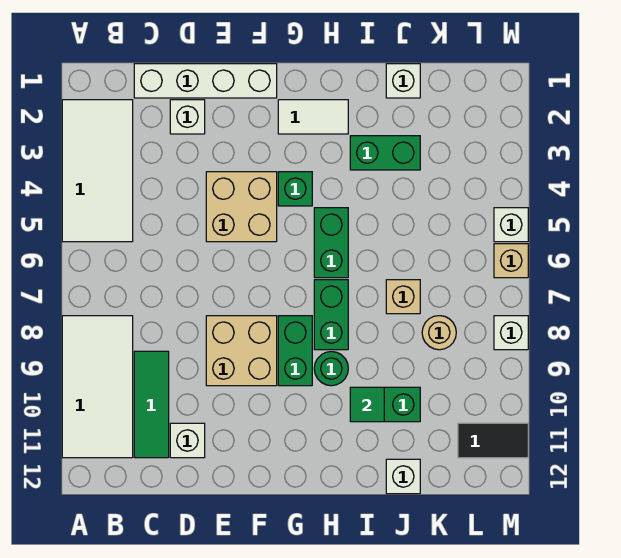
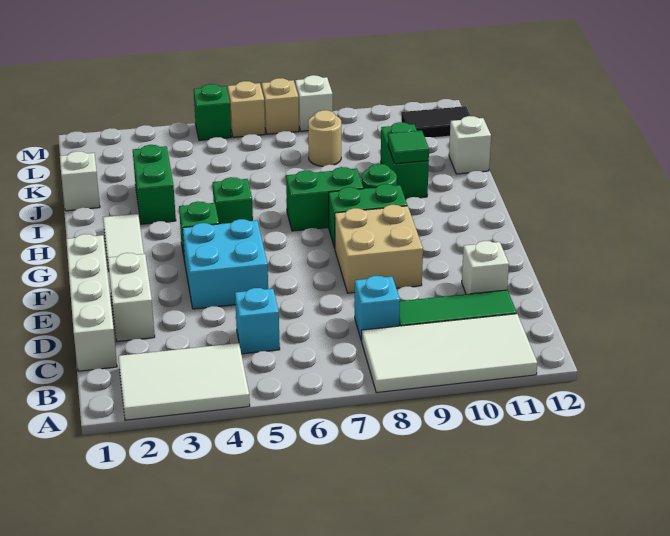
white 2x4 tile [62,100,133,242] -> white 2x3 tile [118,343,250,420]
none -> cyan 1x1 brick [235,288,280,354]
none -> cyan 1x1 brick [355,276,400,341]
white 1x1 brick [170,100,205,134] -> white 1x2 brick [108,253,155,341]
tan 2x2 brick [206,172,277,242] -> cyan 2x2 brick [183,219,268,309]
green 1x2 brick [314,208,348,278] -> green 1x1 brick [213,177,253,224]
tan 1x1 brick [386,280,420,314] -> tan 1x1 brick moved to [262,78,299,134]
black 1x2 tile [458,423,528,458] -> black 1x2 tile turned to [401,106,470,138]
white 1x1 brick [494,208,528,242] -> green 1x1 brick [194,84,231,140]

